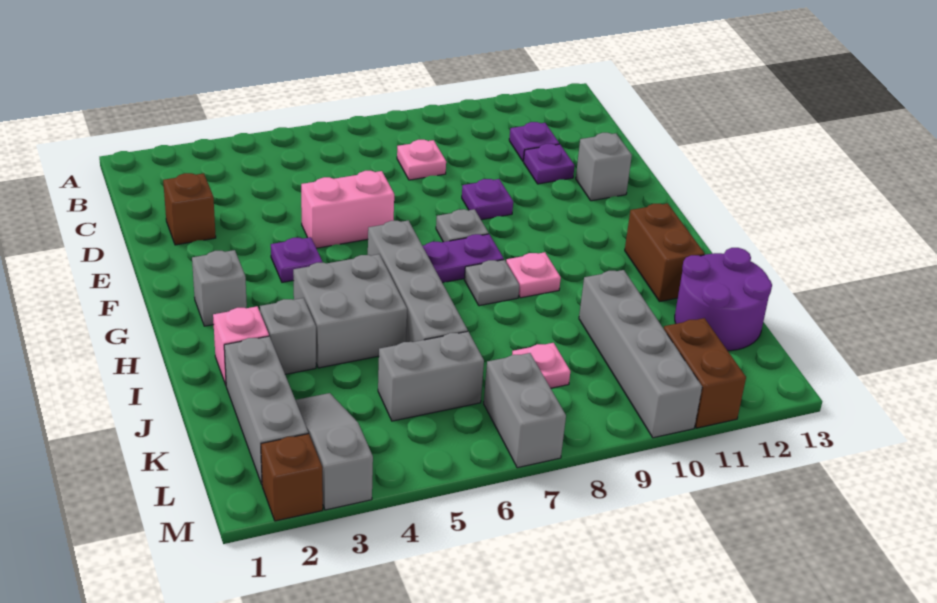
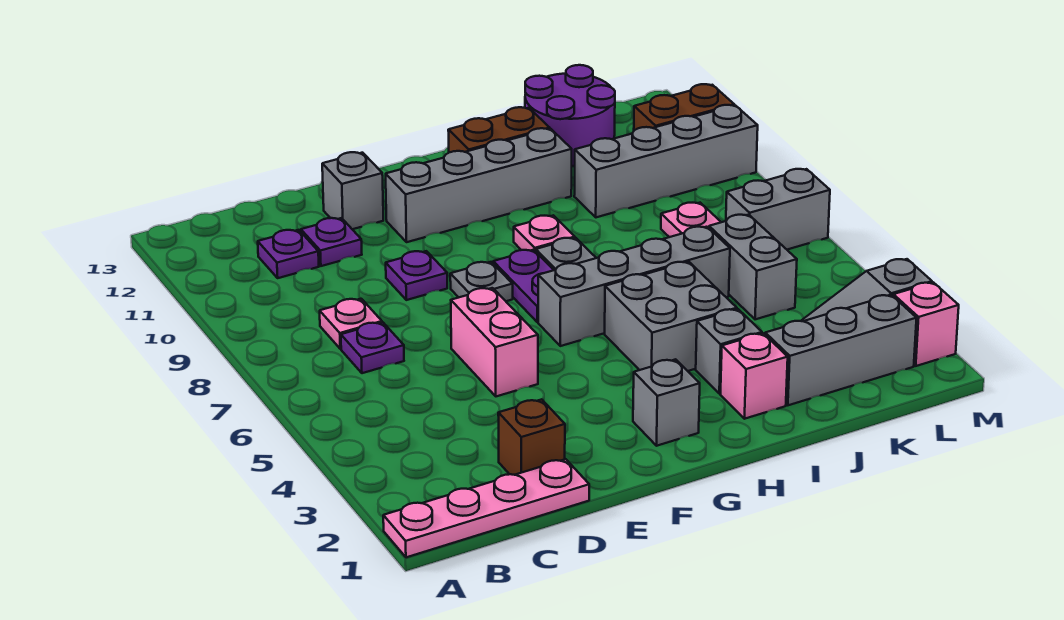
none -> pink 1x4 plate [383,459,589,557]
purple 1x1 plate [271,237,323,282] -> purple 1x1 plate moved to [341,322,404,373]
none -> grey 1x4 brick [386,128,572,242]
brown 1x1 brick [261,434,323,521] -> pink 1x1 brick [893,282,959,366]

